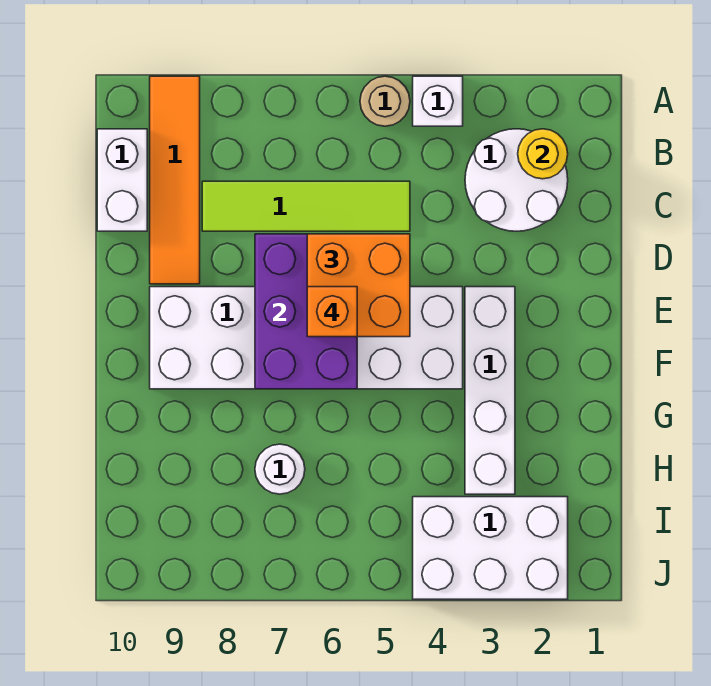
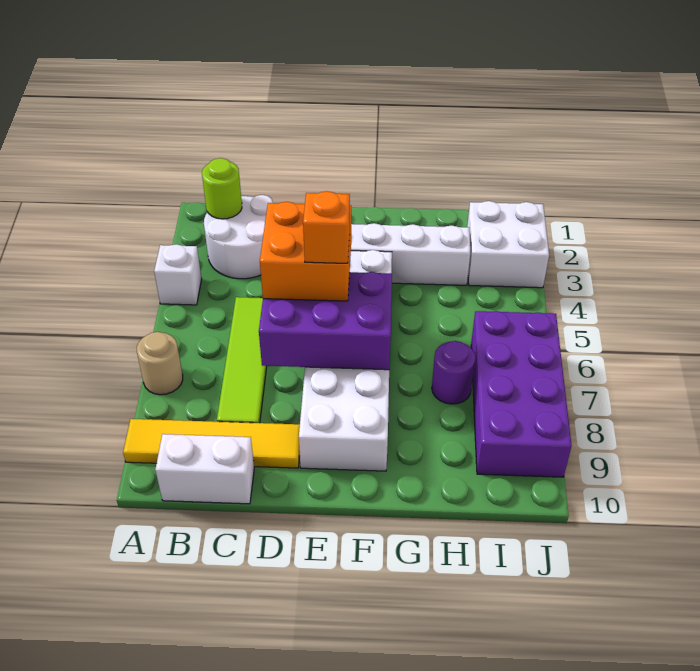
tan 1x1 round brick [360,76,410,126] -> tan 1x1 round brick moved to [137,332,183,395]
orange 1x4 tile [150,76,200,284] -> yellow 1x4 tile [123,419,300,468]
yellow 1x1 round brick [518,129,568,179] -> lime 1x1 round brick [202,158,242,219]
white 1x1 round brick [255,444,305,494] -> purple 1x1 round brick [432,341,475,404]
white 2x3 brick [413,497,568,599] -> white 2x2 brick [467,201,549,288]
none -> purple 2x4 brick [471,311,572,477]

